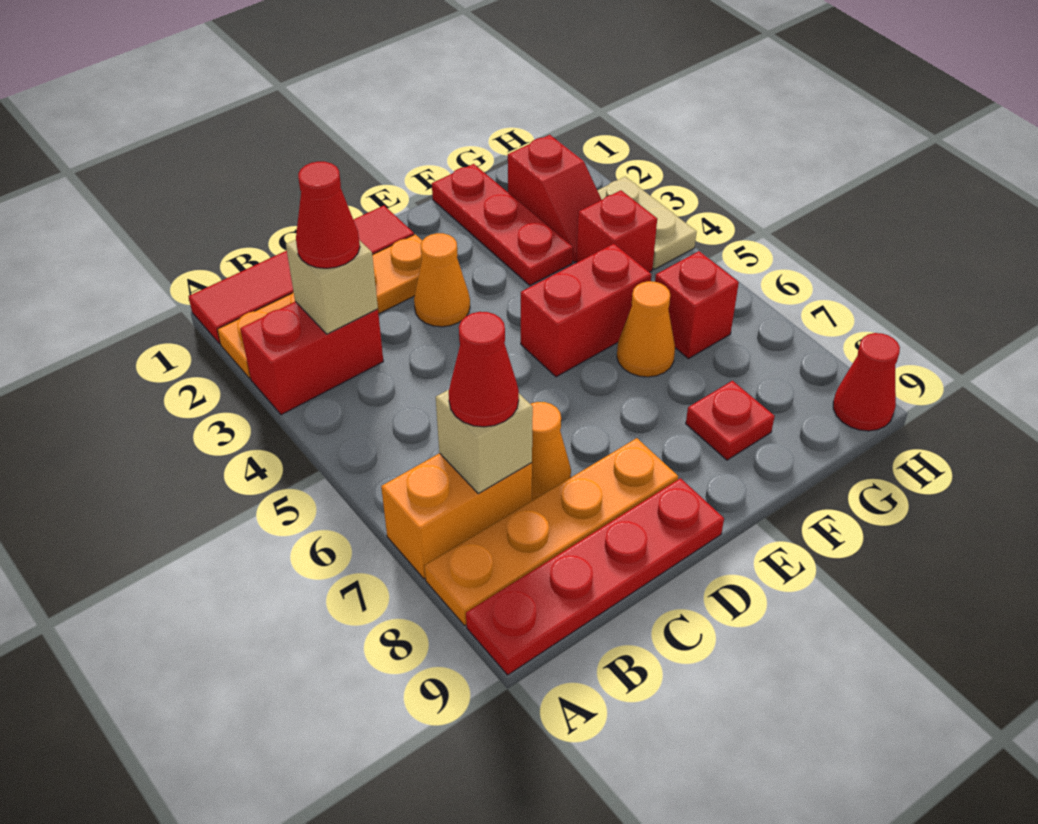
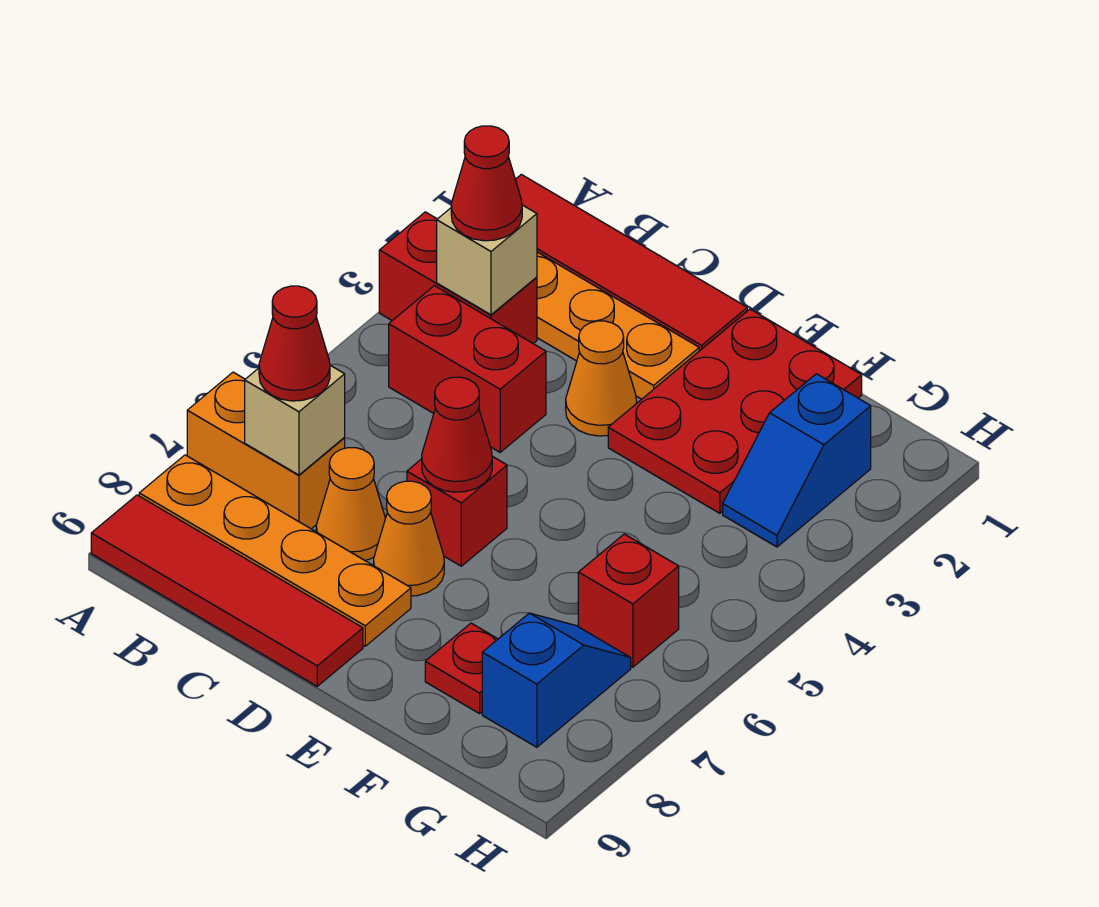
red 1x4 plate [466,478,724,675] -> red 1x4 tile [91,495,363,686]
red 1x2 brick [521,244,651,377] -> red 1x2 brick moved to [389,286,546,452]
red 1x3 plate [432,164,573,285] -> red 2x3 plate [608,309,862,513]
orange 1x1 cone [617,281,675,377] -> orange 1x1 cone moved to [374,481,444,596]
red 1x2 slope [508,135,602,262] -> blue 1x2 slope [723,374,871,547]
red 1x1 brick [576,190,657,272] -> red 1x1 brick moved to [407,456,507,566]
none -> blue 1x2 slope [482,613,631,747]
tan 1x2 plate [597,177,697,269] -> none
red 1x1 cone [833,333,900,431] -> red 1x1 cone moved to [422,377,492,492]

